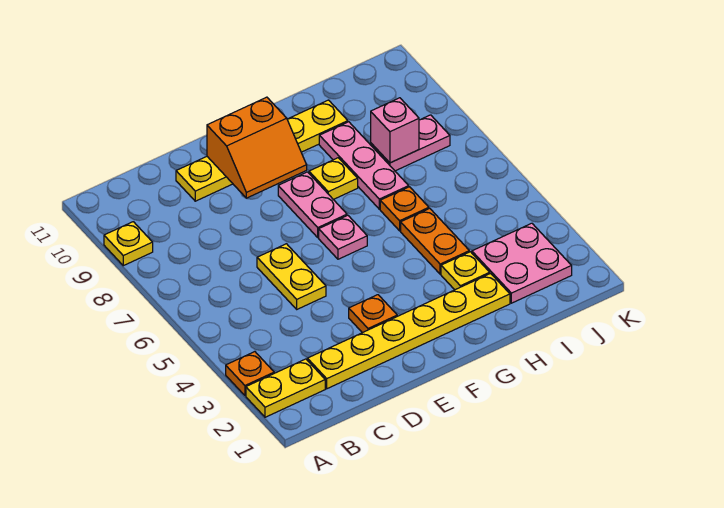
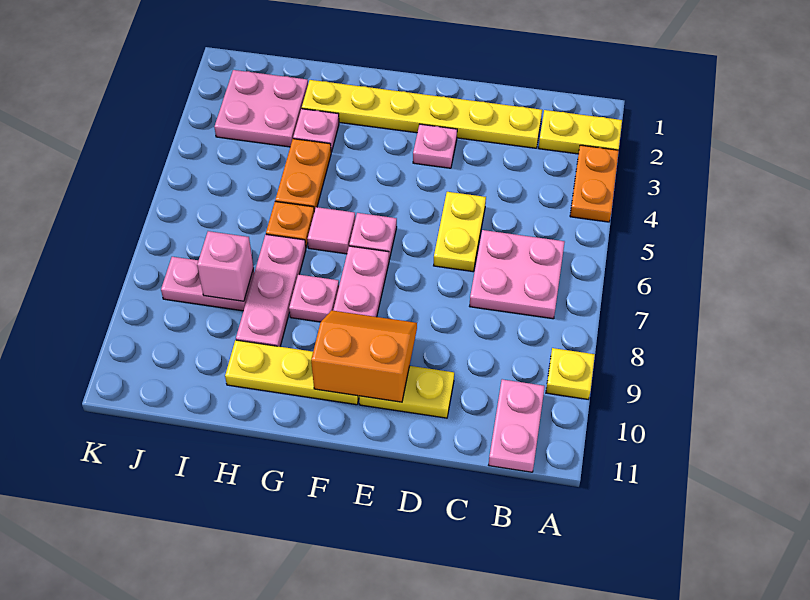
orange 1x1 plate [226,352,274,396] -> orange 1x2 plate [570,145,619,222]
none -> pink 2x2 plate [470,230,565,319]
none -> pink 1x2 plate [489,379,545,472]
orange 1x1 plate [349,295,397,333] -> pink 1x1 plate [413,124,457,168]
none -> pink 1x1 tile [308,207,355,254]
yellow 1x1 plate [309,158,358,200] -> pink 1x1 plate [289,275,339,322]
yellow 1x1 plate [441,252,490,290] -> pink 1x1 plate [293,109,339,152]

